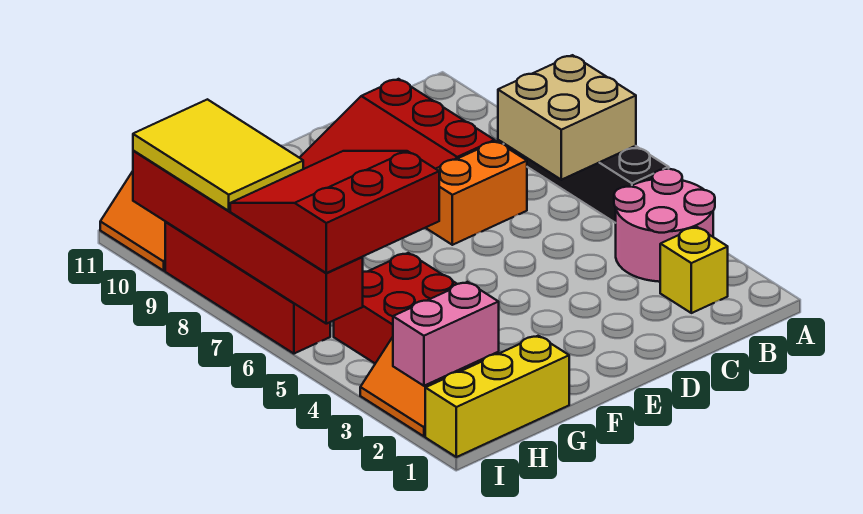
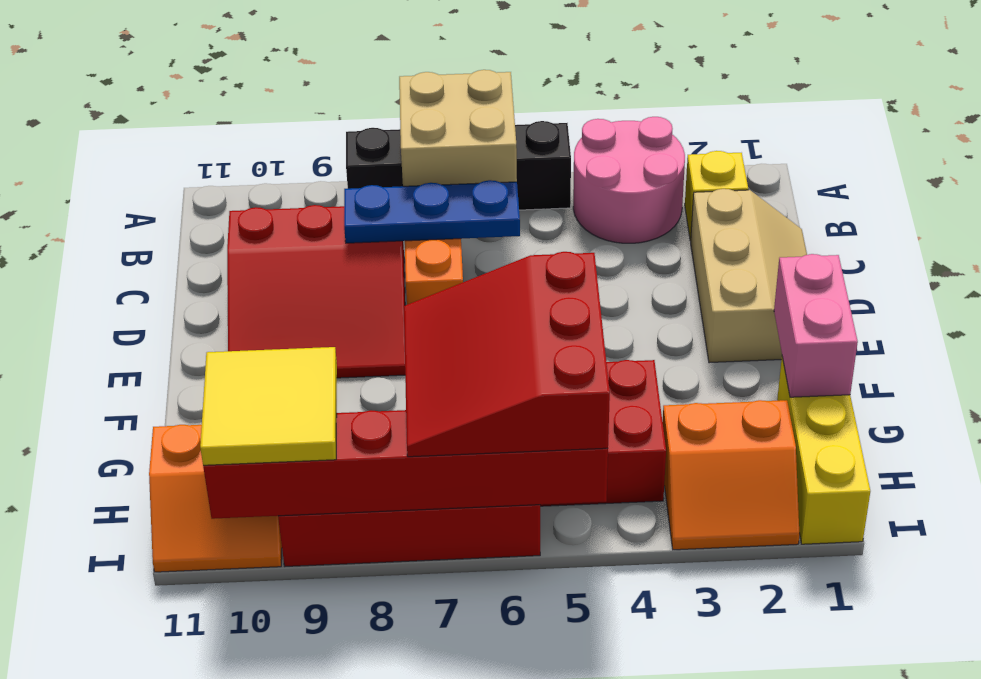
none -> tan 2x3 slope [691,189,807,363]
none -> blue 1x3 plate [344,180,520,243]
pink 1x2 brick [393,282,499,386] -> pink 1x2 brick moved to [774,254,858,397]
yellow 2x3 tile [133,99,303,211] -> yellow 2x2 tile [200,347,337,465]

